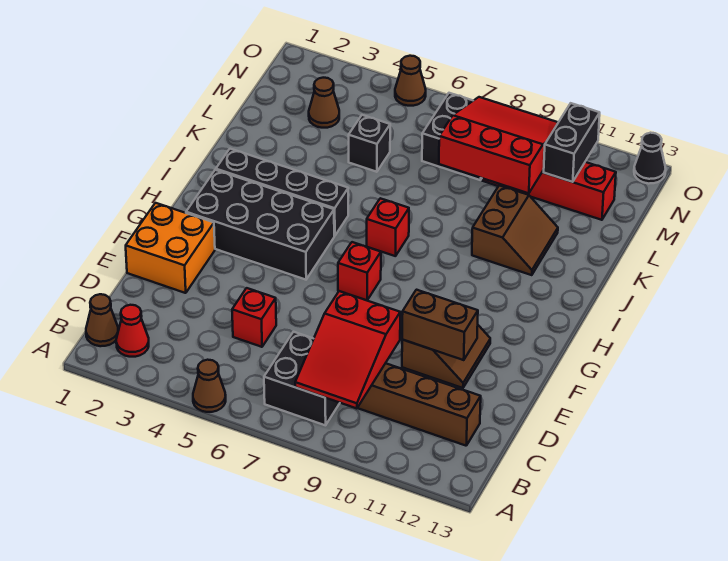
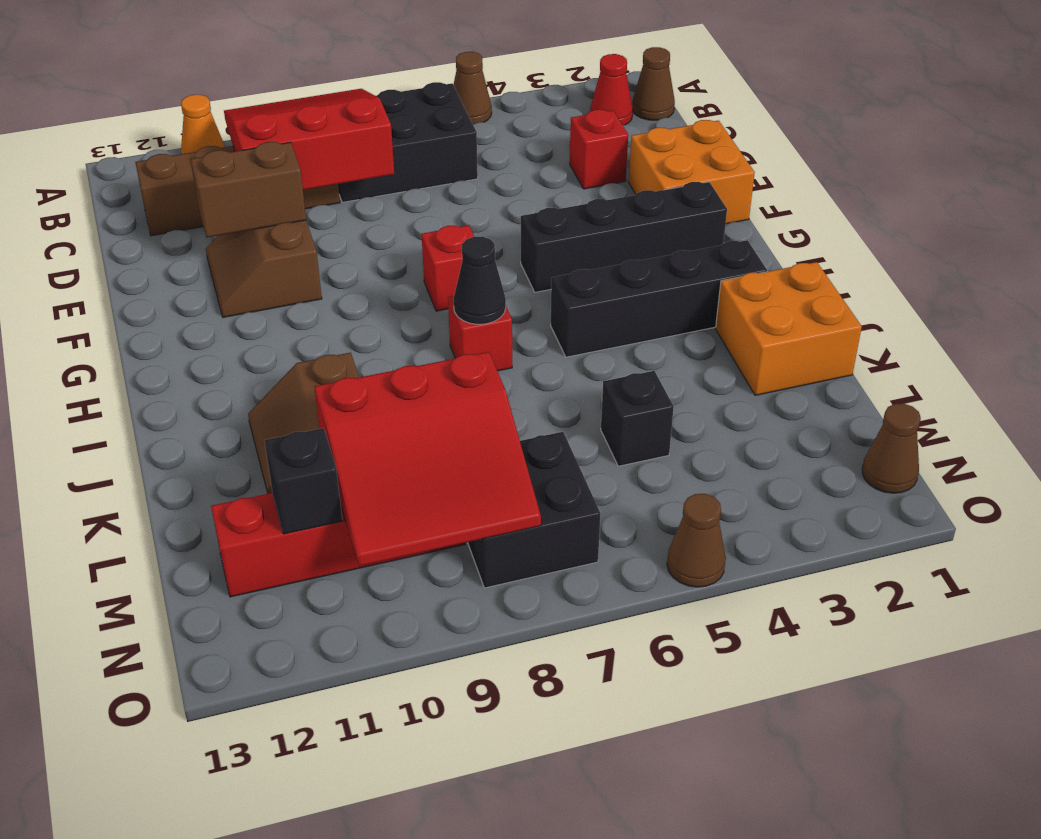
none -> orange 1x1 cone [181,95,225,154]
black 2x2 brick [264,332,340,425] -> black 2x3 brick [338,82,478,202]
red 2x3 slope [295,291,400,408] -> red 3x3 slope [224,89,394,190]
red 1x1 brick [232,288,276,347] -> red 1x1 brick moved to [570,110,628,189]
black 2x4 brick [186,170,334,280] -> black 1x4 brick [521,182,727,292]
none -> orange 2x2 brick [716,262,862,395]
brown 1x1 cone [309,78,339,128] -> brown 1x1 cone moved to [862,404,921,493]
black 1x2 brick [544,103,600,182] -> black 1x1 brick [264,428,342,534]
black 1x1 cone [634,133,666,184] -> black 1x1 cone moved to [454,237,506,324]

